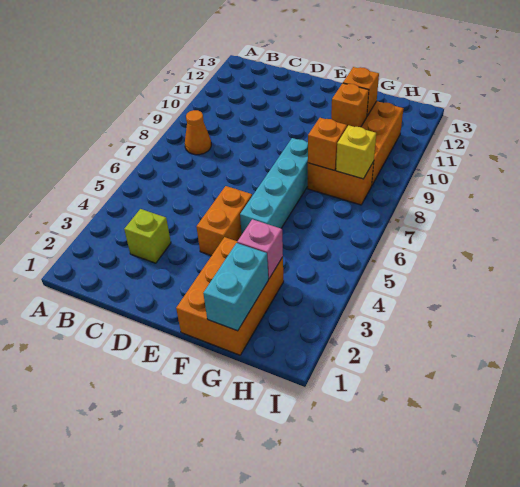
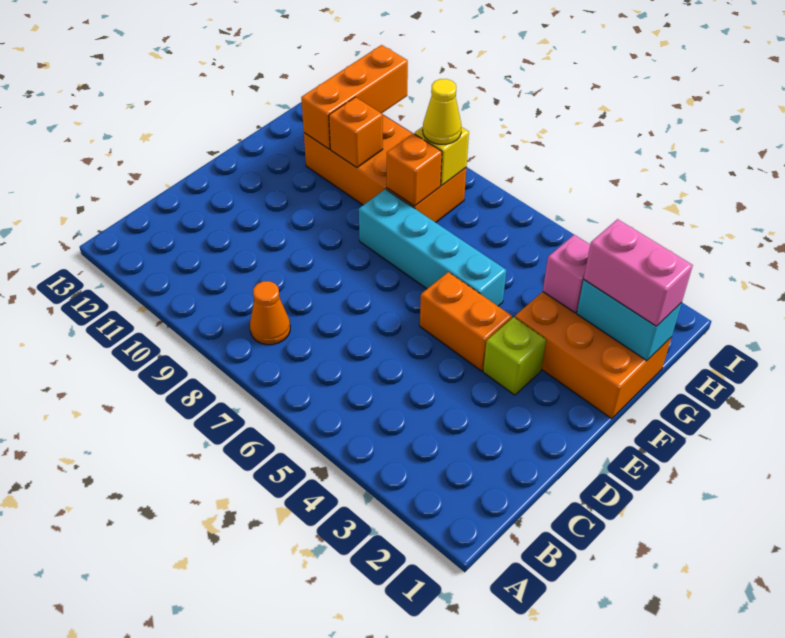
lime 1x1 brick [124,209,171,263] -> lime 1x1 brick moved to [483,317,546,395]
none -> pink 1x2 brick [584,219,693,326]
orange 1x1 brick [343,67,379,116] -> orange 1x3 brick [301,45,408,149]
none -> yellow 1x1 cone [423,79,461,144]

